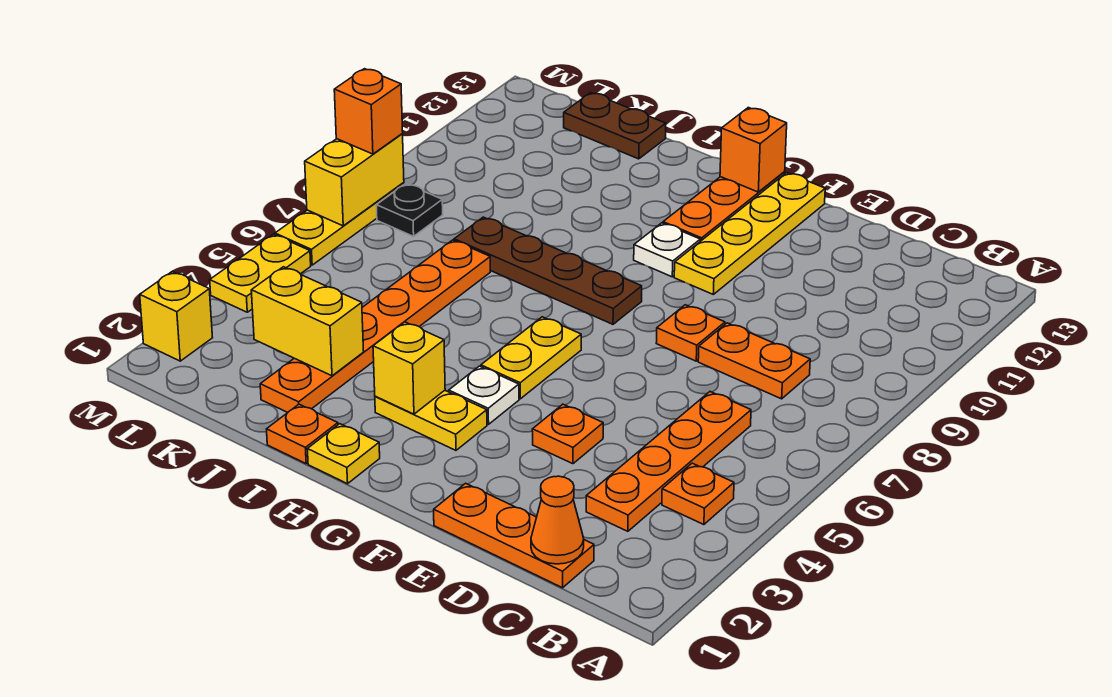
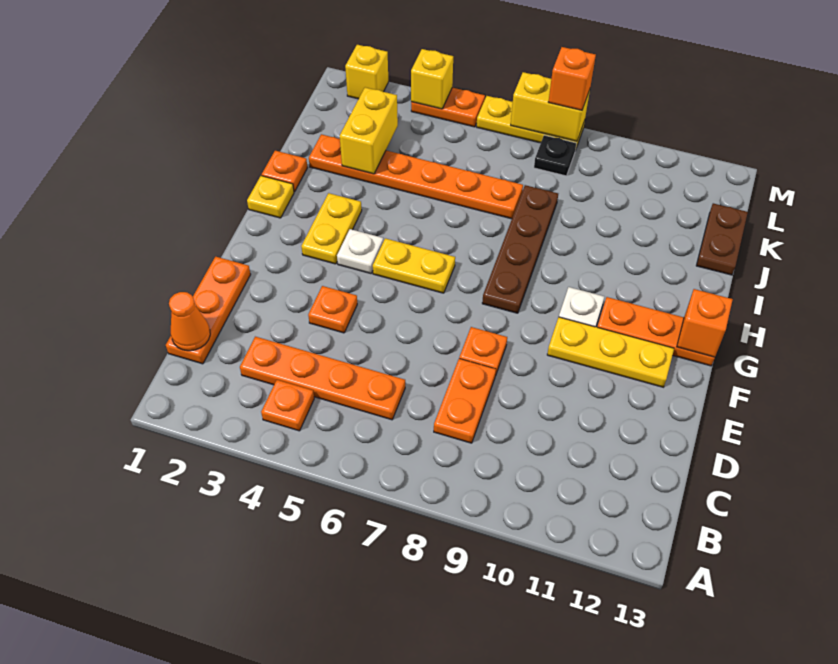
yellow 1x4 plate [674,173,825,294] -> yellow 1x3 plate [547,317,674,387]
yellow 1x1 brick [373,322,445,414] -> yellow 1x1 brick moved to [411,49,453,109]
yellow 1x2 plate [210,234,311,312] -> orange 1x2 plate [411,88,485,127]

